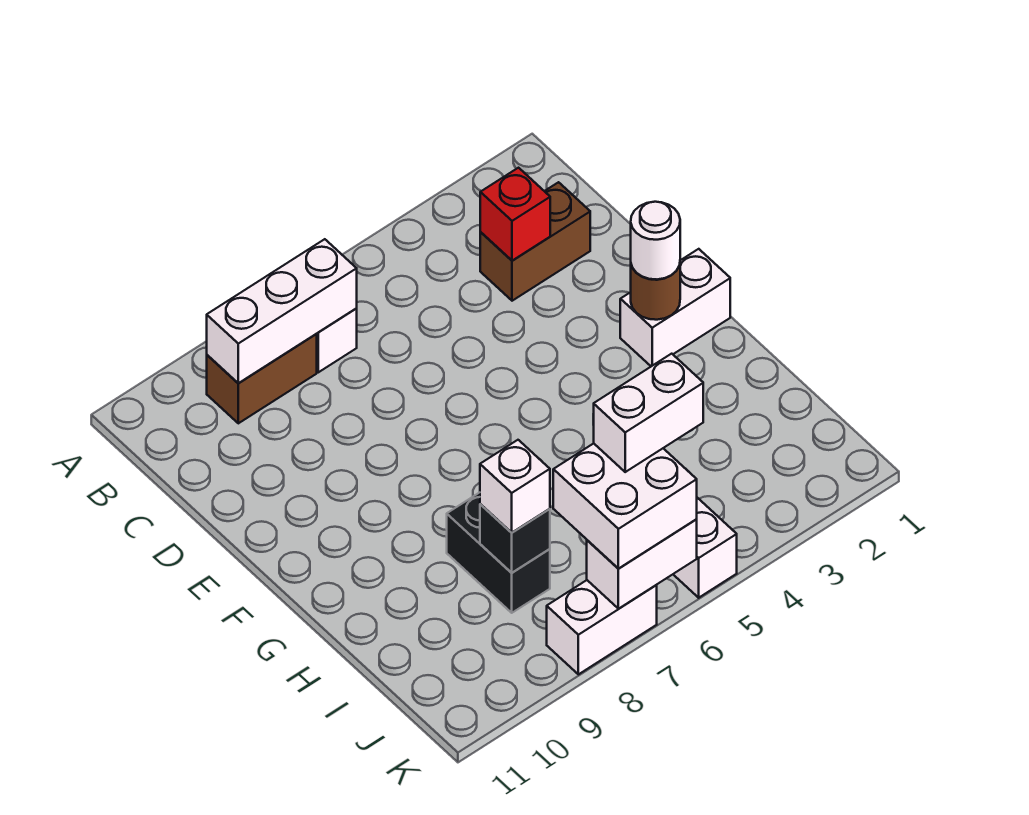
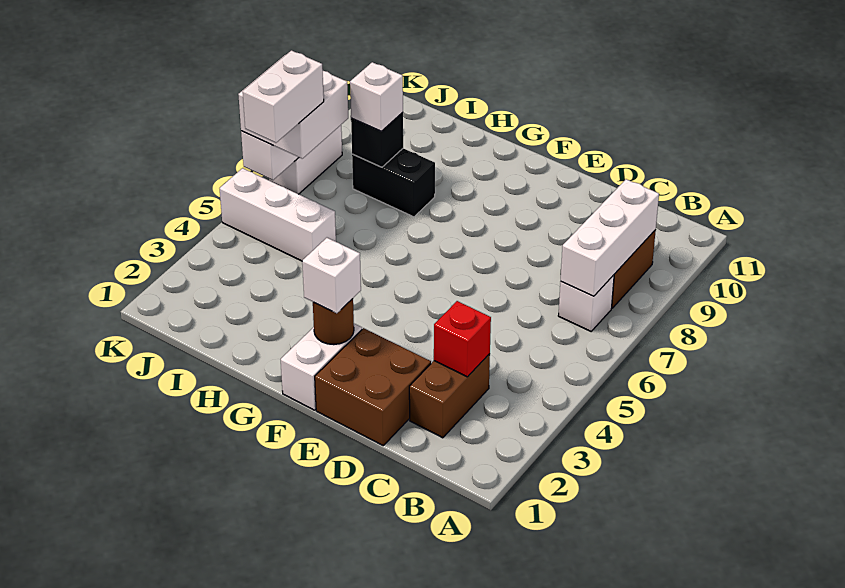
none -> brown 2x2 brick [315,328,431,445]
white 1x1 round brick [631,202,680,279] -> white 1x1 brick [302,238,361,313]

